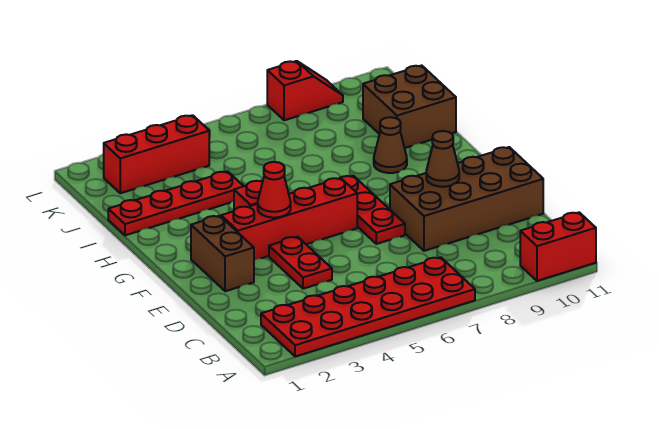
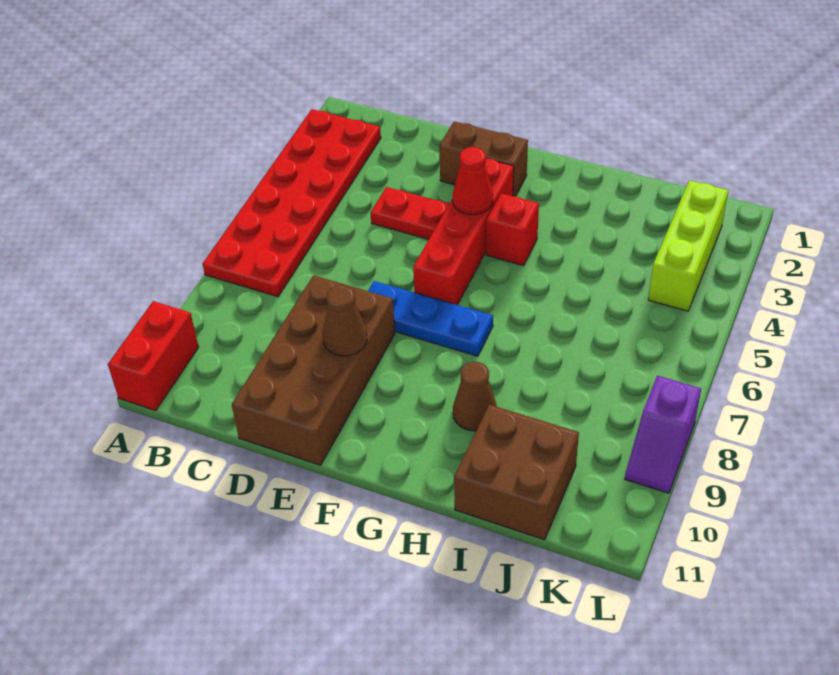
red 1x3 plate [340,176,405,244] -> blue 1x3 plate [368,281,493,356]
red 1x4 plate [108,171,243,235] -> none
red 1x3 brick [104,115,209,193] -> lime 1x3 brick [648,180,729,311]
red 1x2 slope [267,61,343,120] -> purple 1x2 slope [625,376,701,493]

